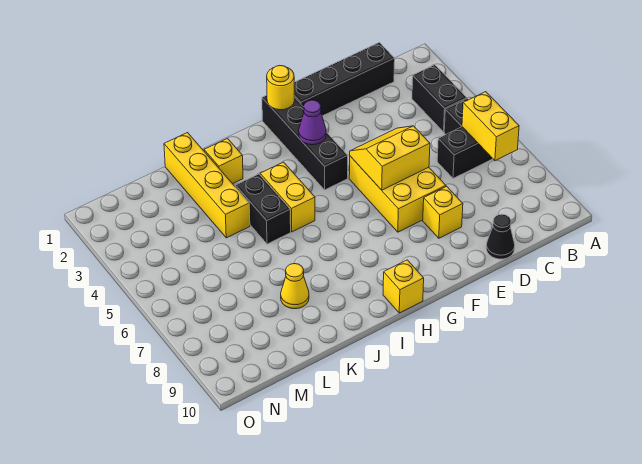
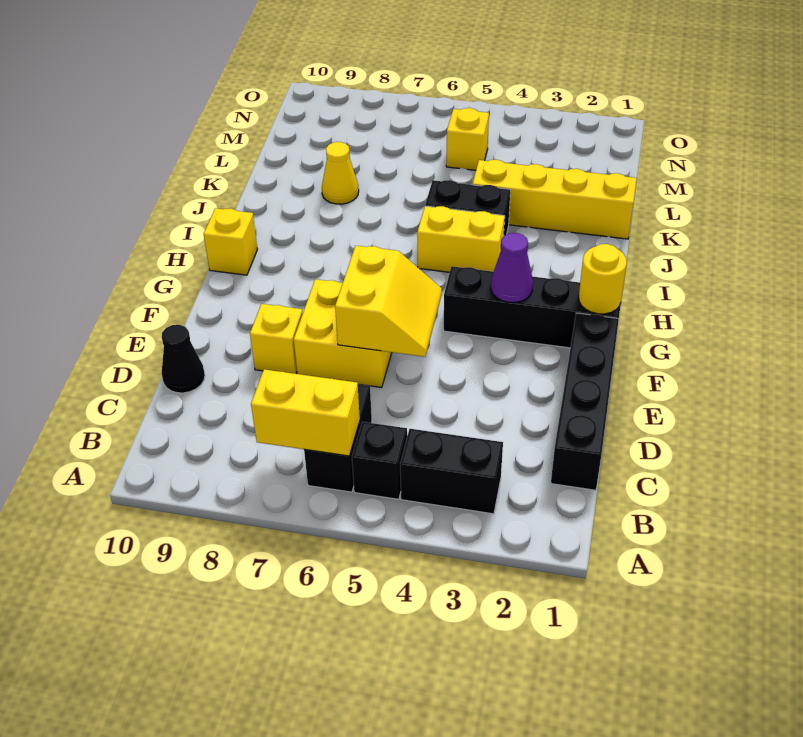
yellow 2x3 brick [349,156,446,232] -> yellow 2x2 brick [294,279,392,388]
yellow 1x1 brick [204,138,243,184] -> yellow 1x1 brick moved to [446,108,489,170]

